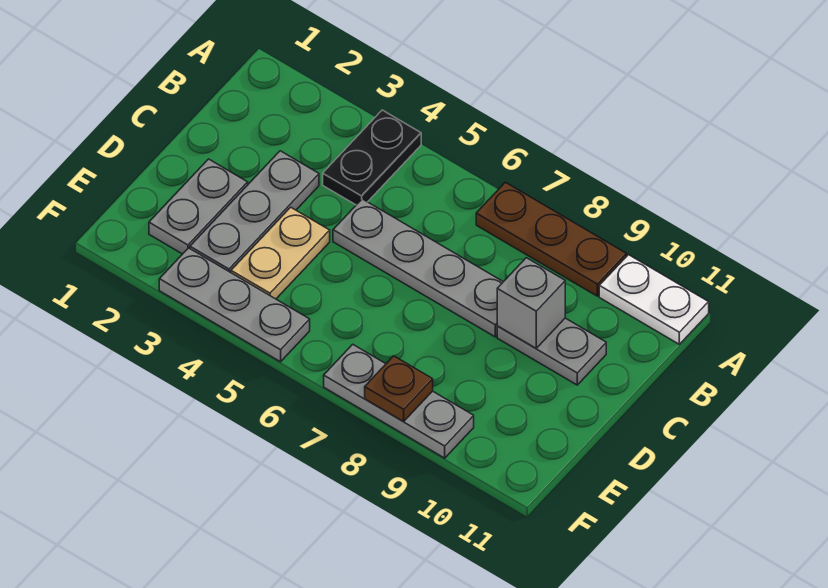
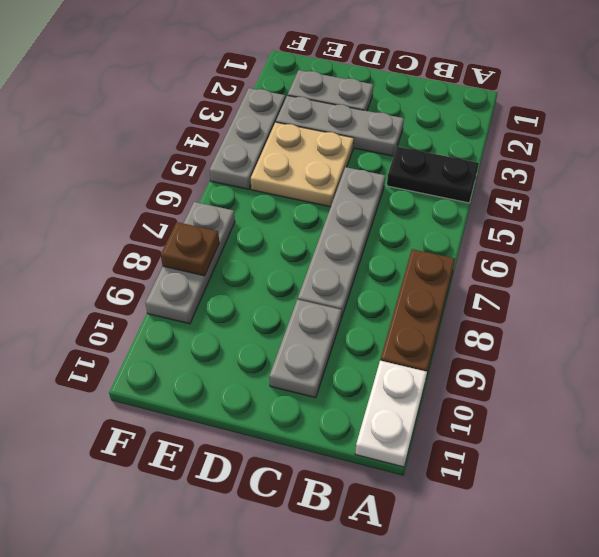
grey 1x1 brick [497,258,565,348] -> none
tan 1x2 plate [231,207,330,299] -> tan 2x2 plate [251,122,354,207]

